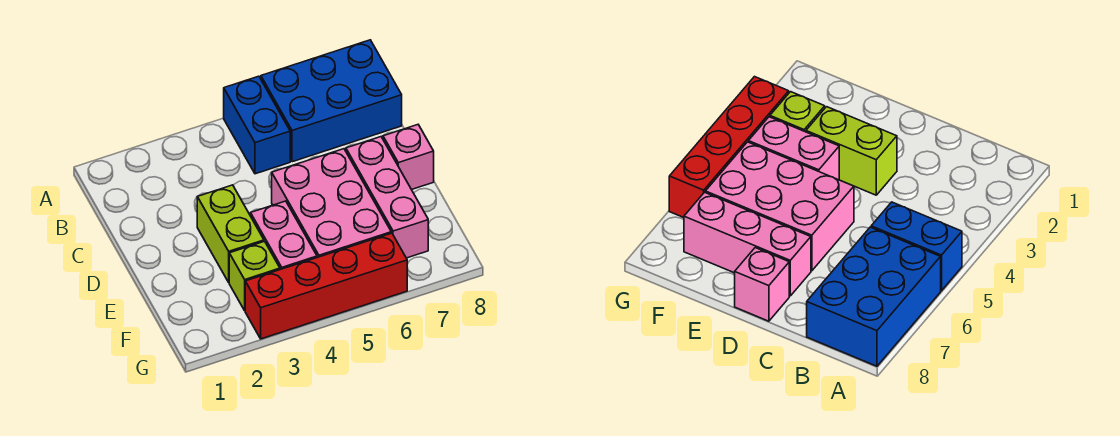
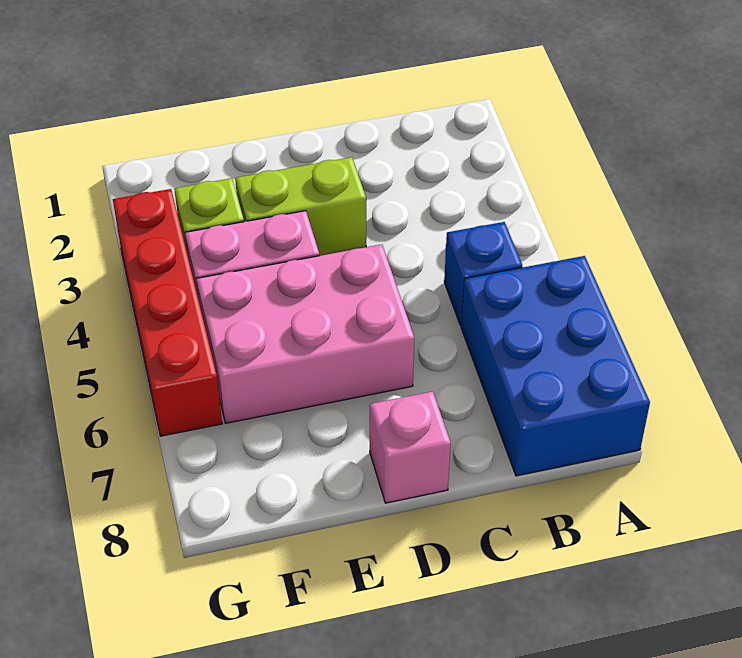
blue 1x2 brick [224,76,290,174] -> blue 1x1 brick [444,222,522,326]
pink 1x3 brick [346,137,428,258] -> none

